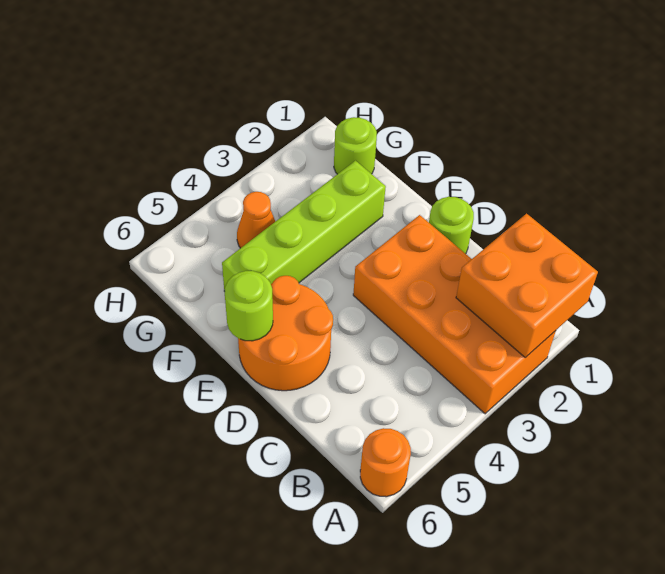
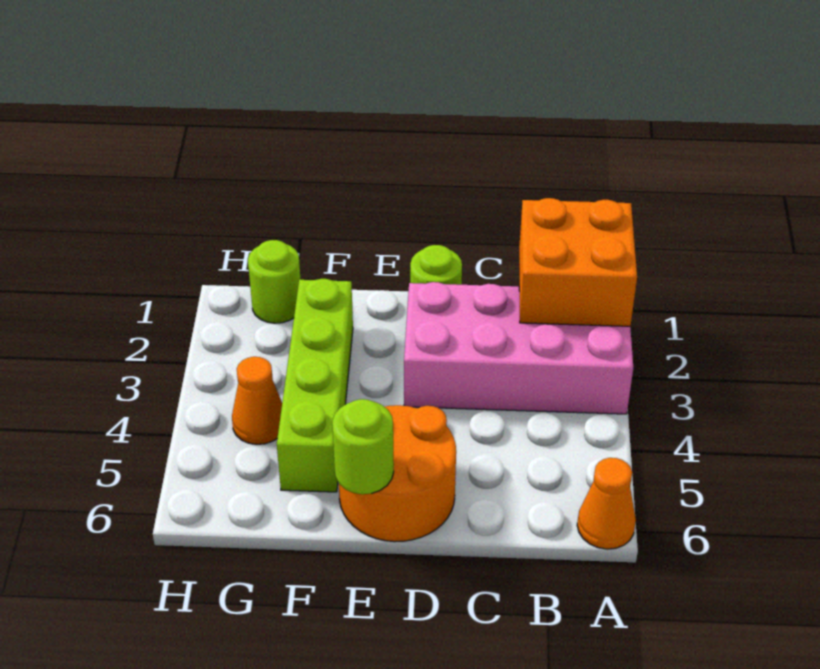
orange 2x4 brick [353,215,556,414] -> pink 2x4 brick [404,282,633,414]
orange 1x1 round brick [360,428,411,497] -> orange 1x1 cone [577,458,636,549]

